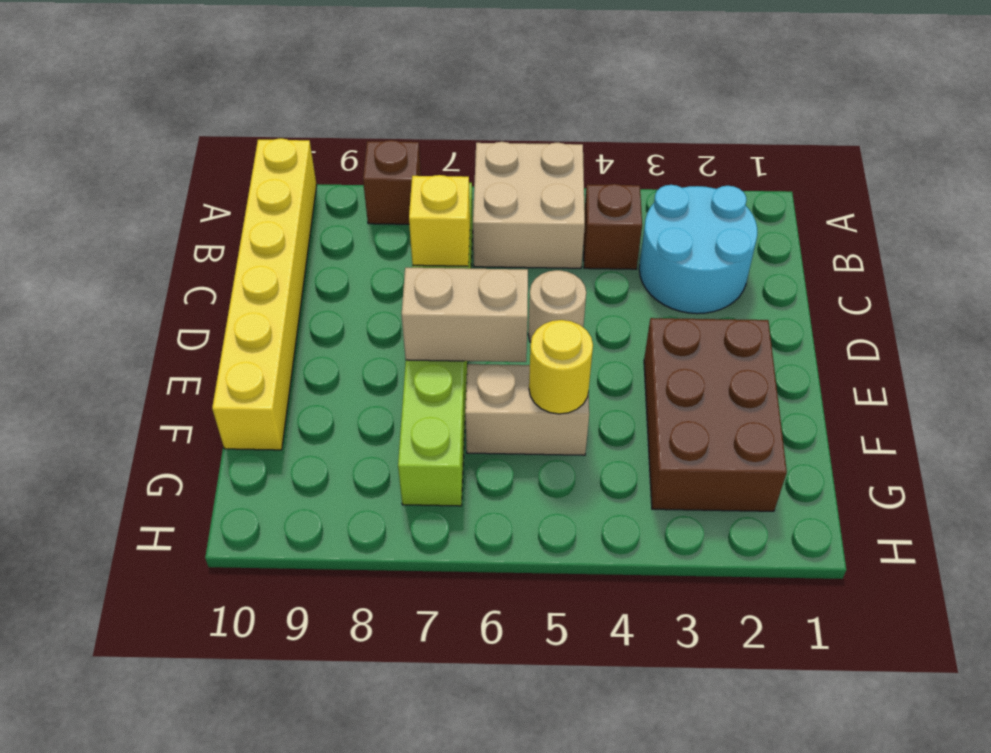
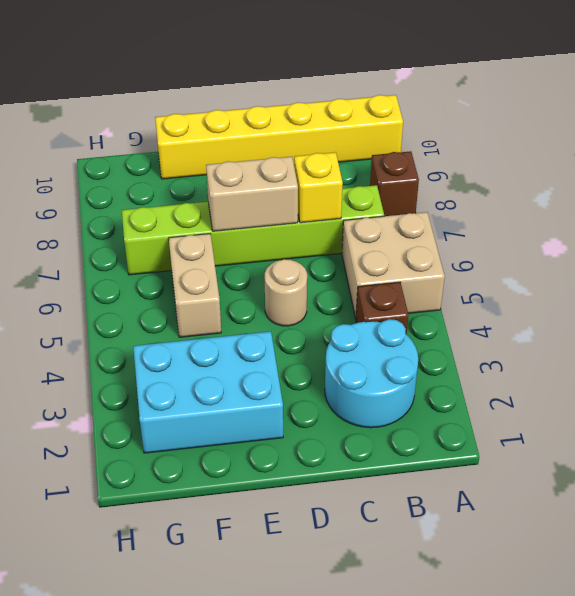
brown 2x3 brick [644,318,787,511] -> cyan 2x3 brick [133,331,283,453]
tan 1x2 brick [402,268,528,362] -> tan 1x2 brick turned to [206,157,298,231]
yellow 1x1 round brick [529,320,593,414] -> none

